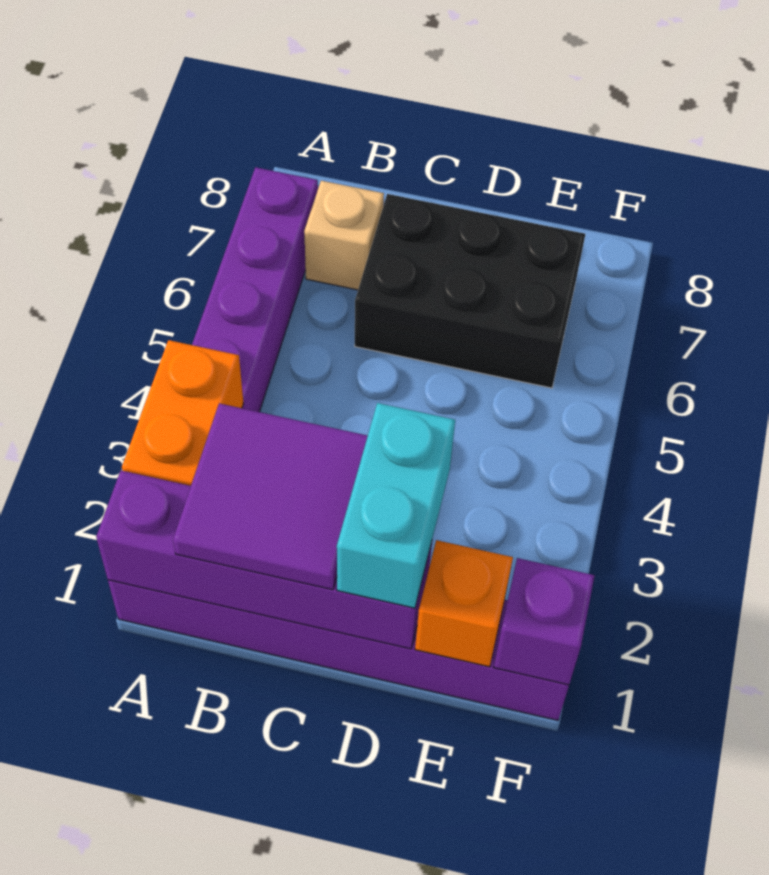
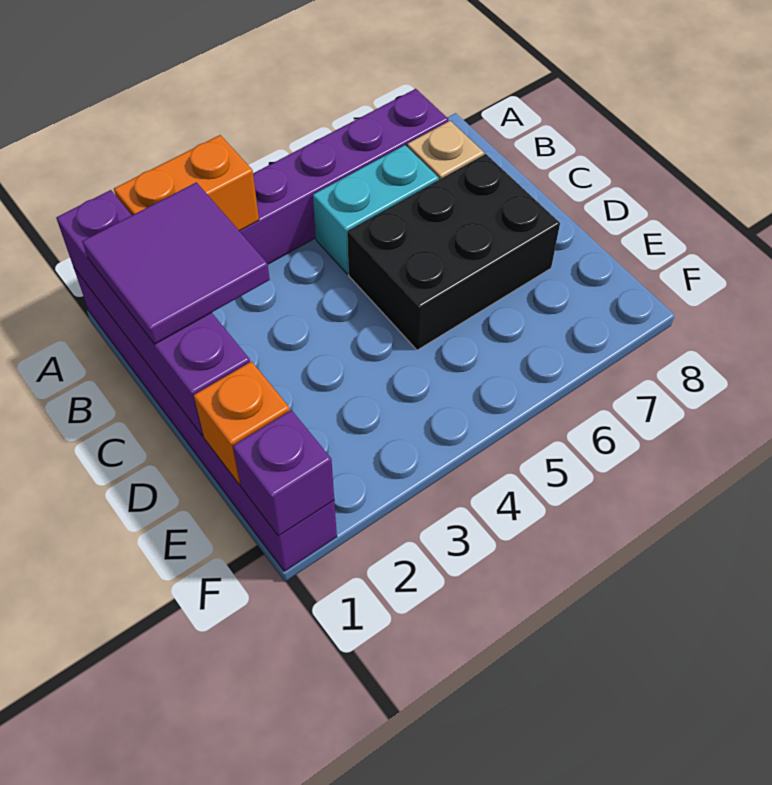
black 2x3 brick [355,194,585,388] -> black 2x3 brick turned to [347,154,560,350]
cyan 1x2 brick [337,403,455,608] -> cyan 1x2 brick moved to [313,145,439,274]

